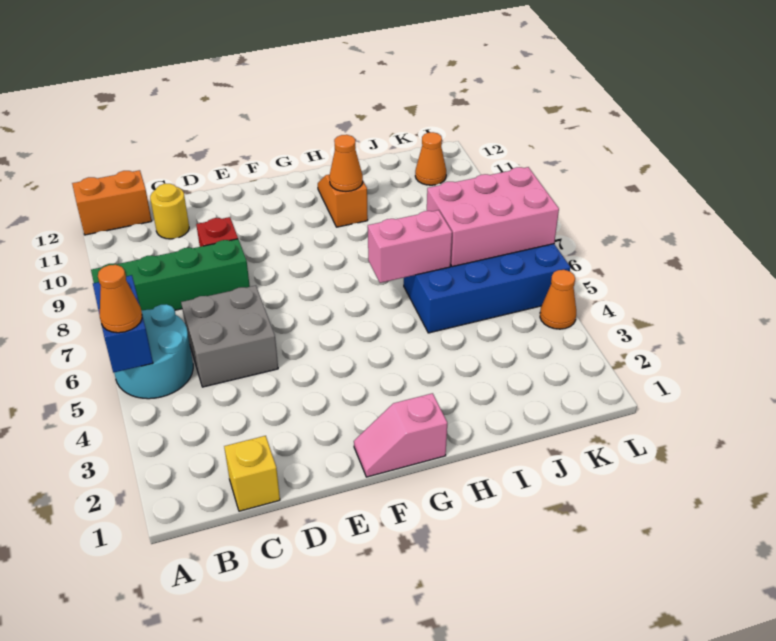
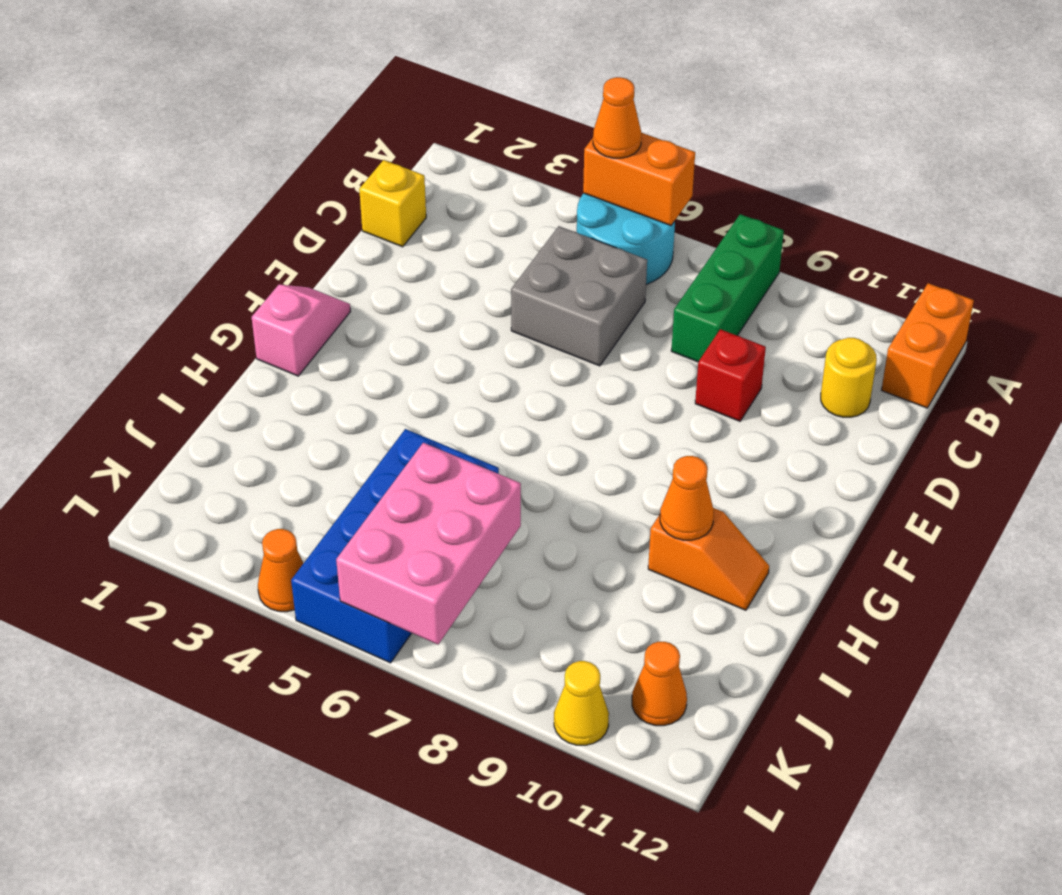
blue 1x2 brick [93,275,153,373] -> orange 1x2 brick [583,133,695,226]
green 1x4 brick [91,239,250,311] -> green 1x3 brick [671,214,784,362]
pink 1x2 brick [368,210,452,283] -> none
none -> yellow 1x1 cone [554,661,609,745]

